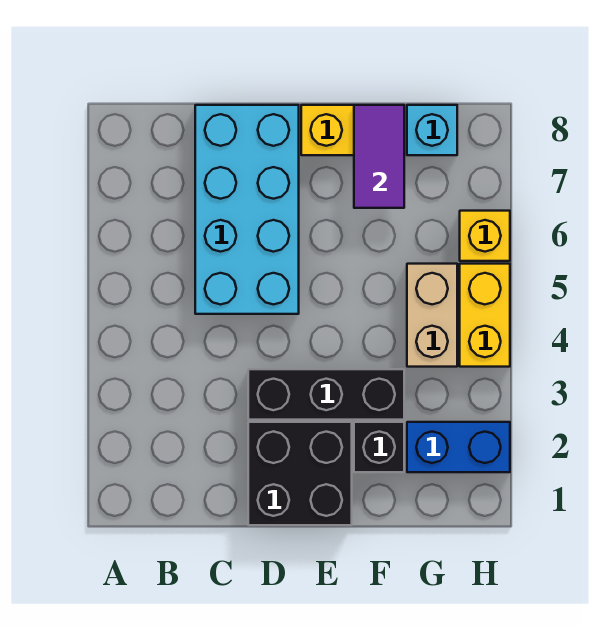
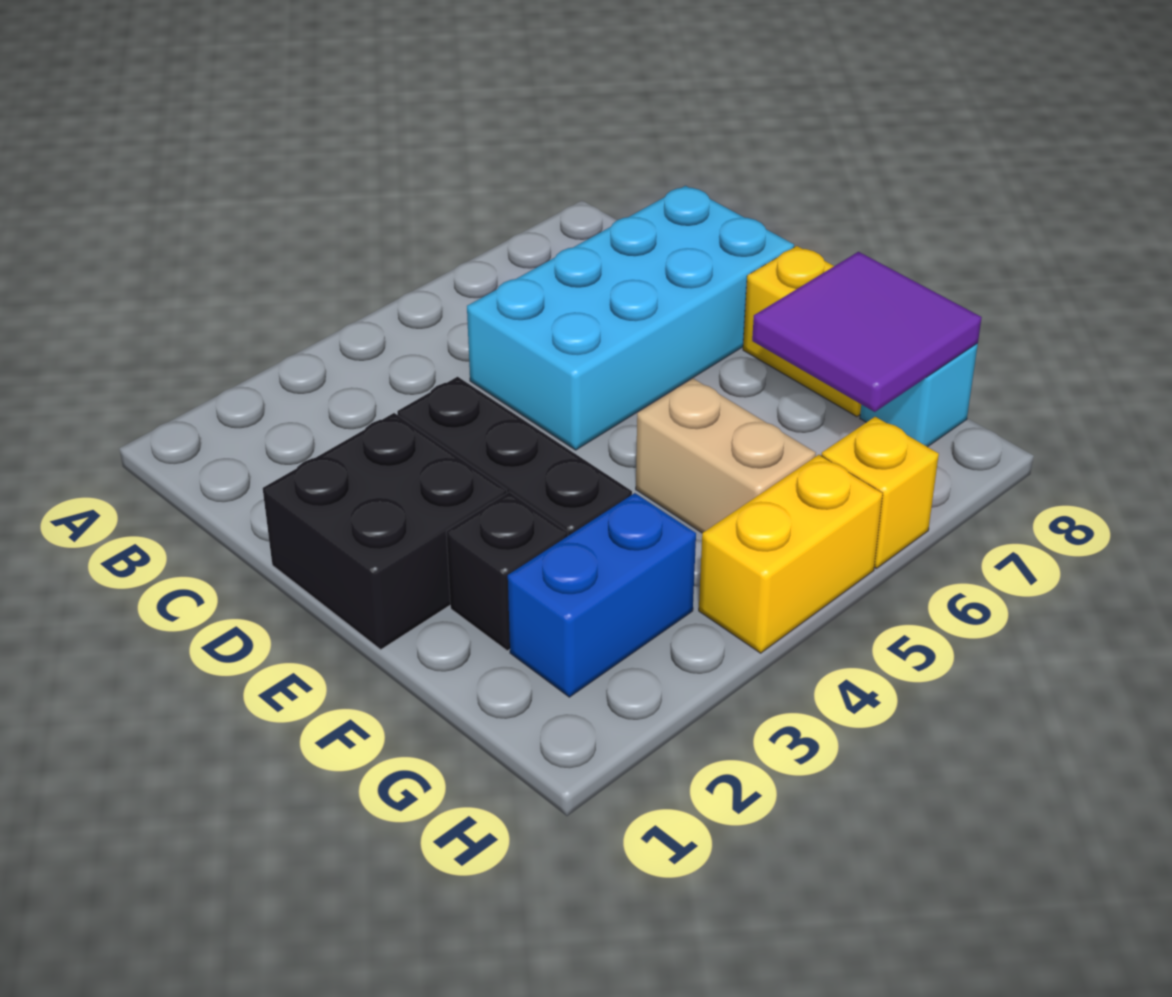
purple 1x2 tile [354,105,404,208] -> purple 2x2 tile [752,252,982,412]
blue 1x2 brick [407,422,510,472] -> blue 1x2 brick turned to [508,493,696,697]
tan 1x2 brick [407,264,457,367] -> tan 1x2 brick turned to [636,379,816,533]

